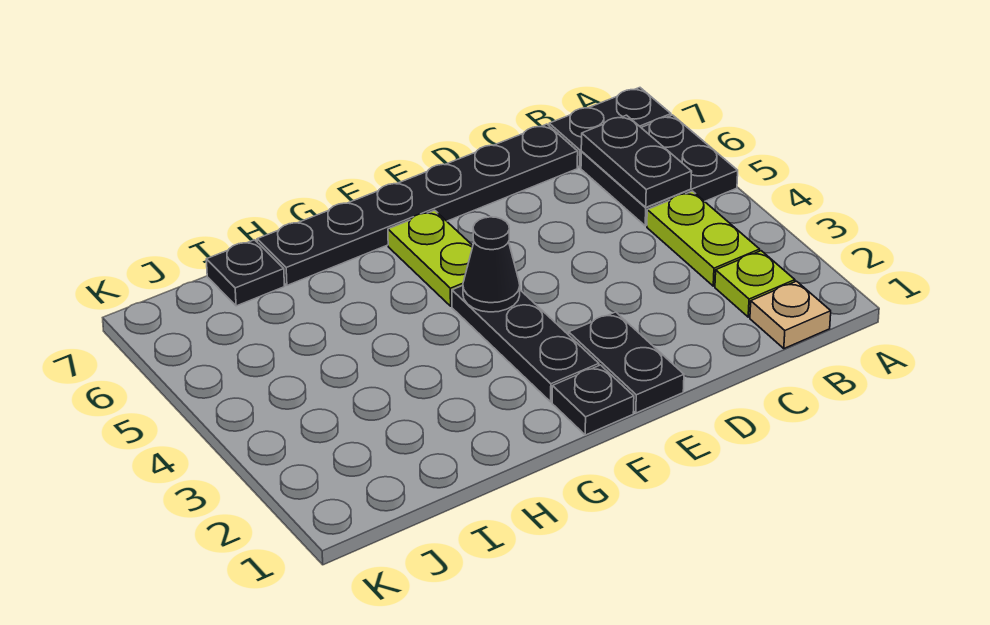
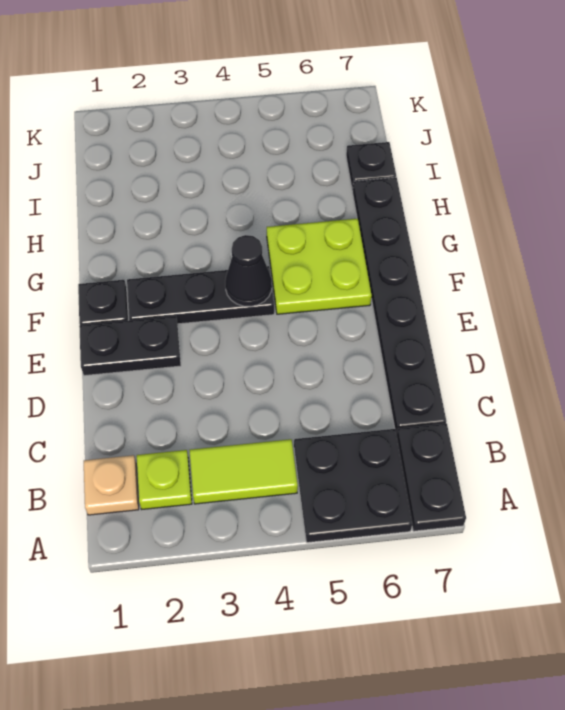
lime 1x2 plate [647,191,760,286] -> lime 1x2 tile [189,439,298,504]
black 1x2 plate [581,115,692,207] -> none
lime 1x2 plate [388,210,473,306] -> lime 2x2 plate [267,219,372,314]

